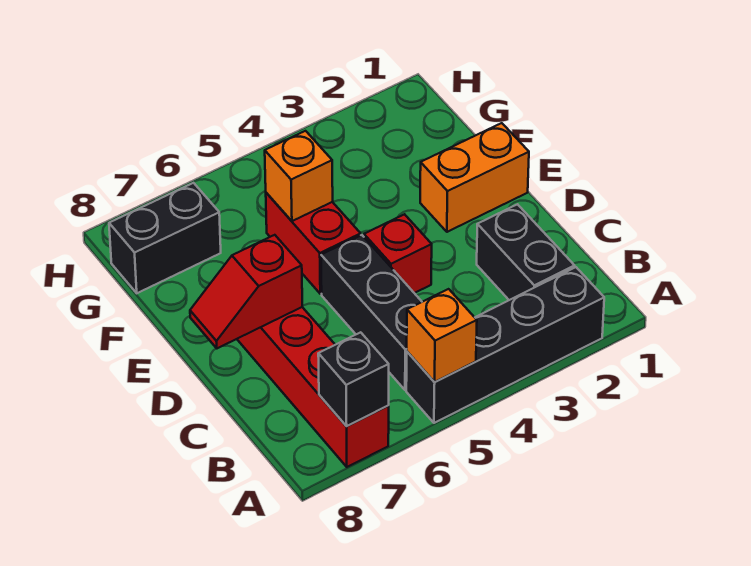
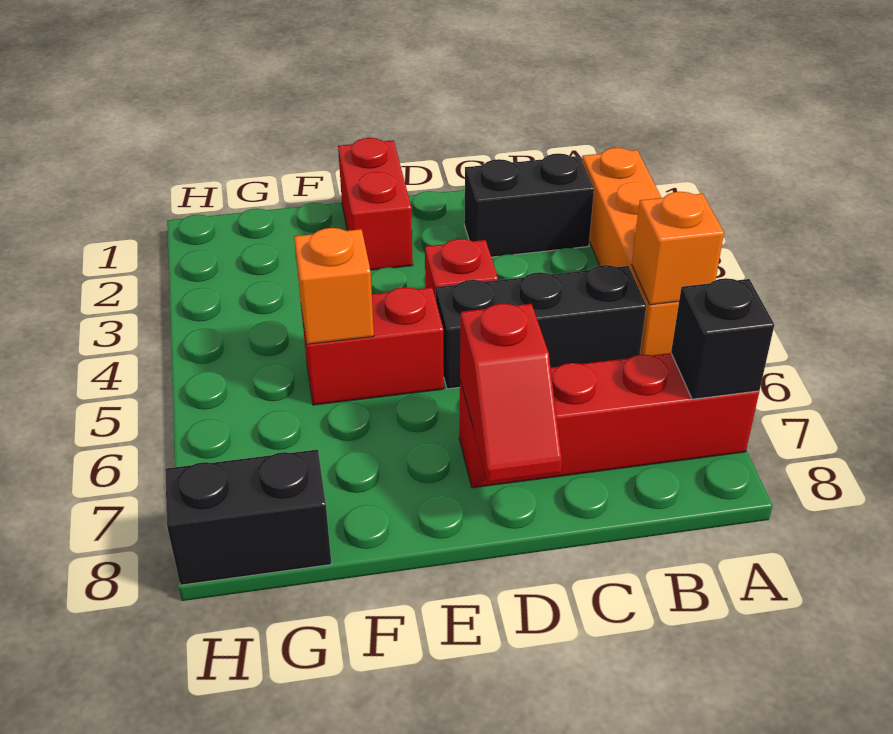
black 1x4 brick [406,267,604,423] -> orange 1x4 brick [582,148,679,355]
orange 1x2 brick [420,123,529,232] -> red 1x2 brick [338,138,413,270]
black 1x2 brick [109,183,221,293] -> black 1x2 brick turned to [166,449,331,585]

